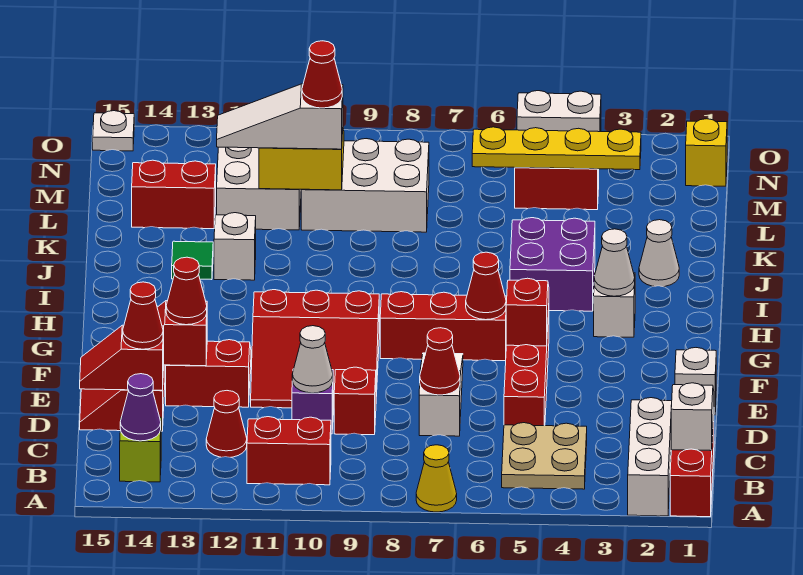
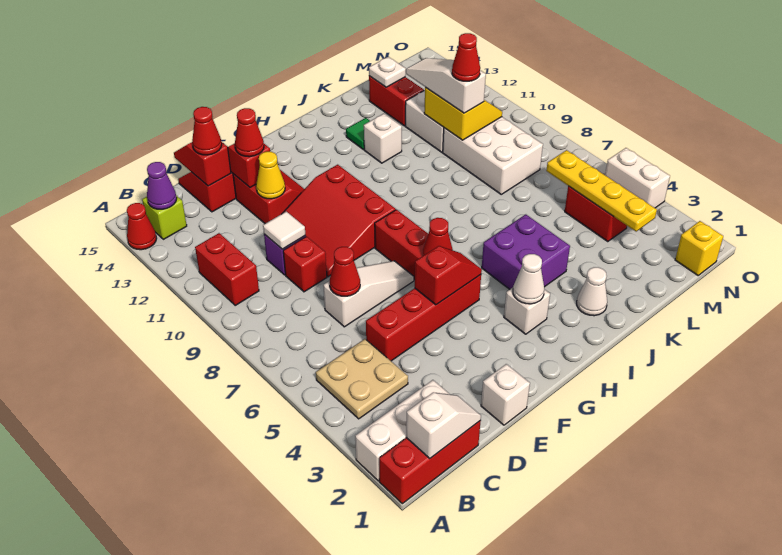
yellow 1x1 cone [416,445,457,512] -> yellow 1x1 cone moved to [256,152,285,199]
red 1x1 cone [206,391,247,457] -> red 1x1 cone moved to [127,203,157,250]
white 1x1 cone [292,326,333,393] -> white 1x1 tile [263,211,305,249]
white 1x1 plate [93,111,134,151] -> white 1x1 plate moved to [369,57,406,87]

